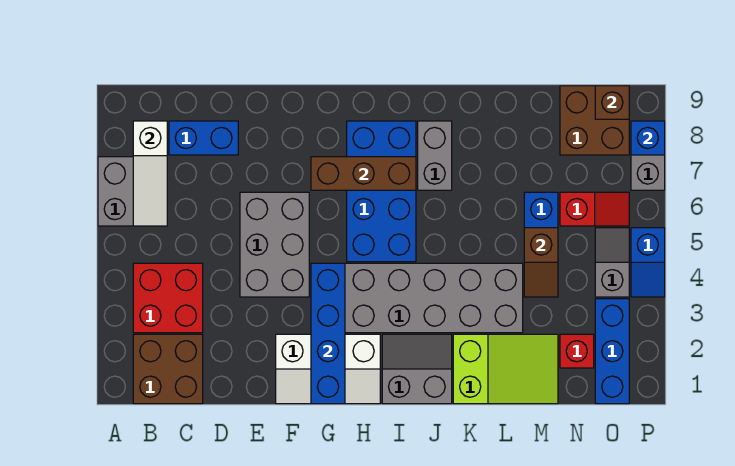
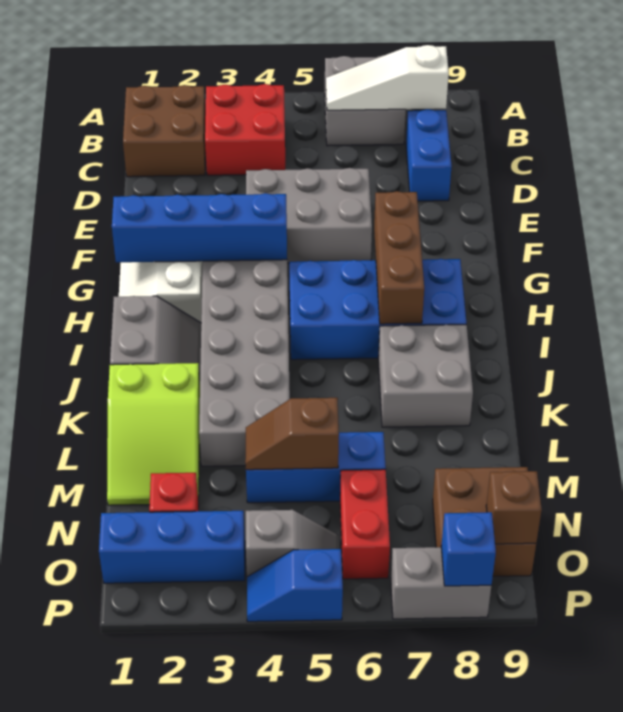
grey 1x2 brick [418,121,452,190] -> grey 2x2 brick [378,325,473,427]
red 1x2 slope [560,192,629,226] -> red 1x2 brick [340,469,390,579]

